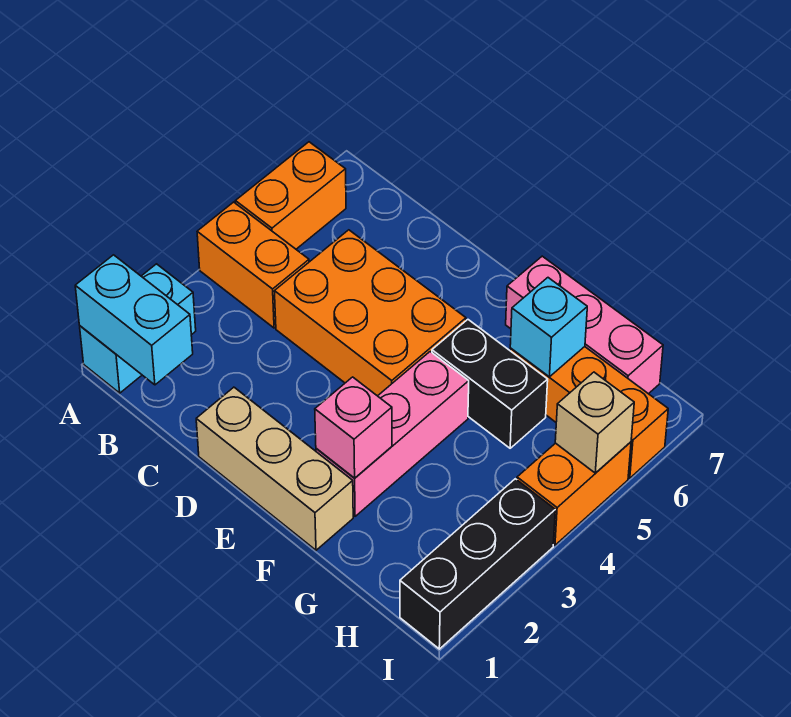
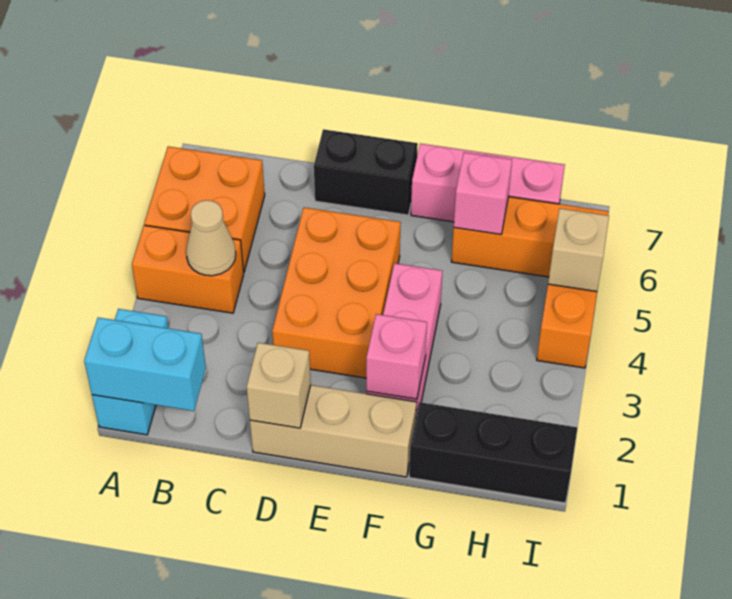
orange 1x2 brick [236,142,346,249] -> orange 2x2 brick [144,146,265,272]
none -> tan 1x1 cone [186,200,236,276]
orange 2x3 brick [274,230,466,396] -> orange 2x3 brick turned to [272,207,401,378]
none -> tan 1x1 brick [247,343,311,428]
black 1x2 brick [432,320,548,448] -> black 1x2 brick moved to [314,129,418,215]
cyan 1x1 brick [510,278,587,377] -> pink 1x1 brick [454,152,512,234]
black 1x3 brick [400,479,555,649] -> black 1x3 brick turned to [409,402,578,503]

